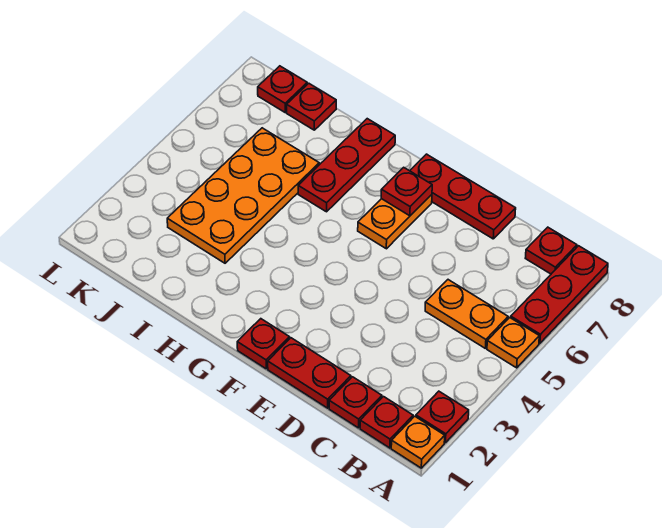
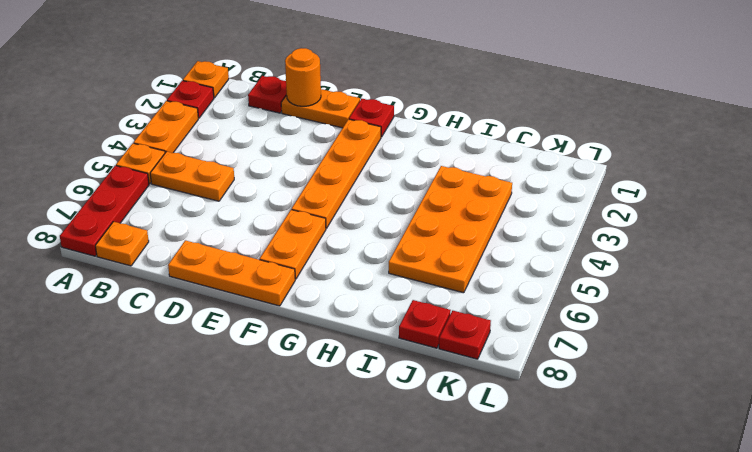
none -> orange 1x2 plate [134,101,198,153]
red 1x1 plate [360,397,413,448] -> none
red 1x1 plate [525,227,577,274] -> orange 1x1 plate [95,222,149,266]
red 1x2 plate [268,338,351,408] -> orange 1x2 plate [281,89,360,128]
none -> orange 1x1 round brick [285,48,321,106]
red 1x3 plate [410,154,516,239] -> orange 1x3 plate [168,240,295,306]
none -> orange 1x4 plate [292,119,381,228]
red 1x1 plate [381,167,432,216] -> none
red 1x3 plate [298,119,395,212] -> none

